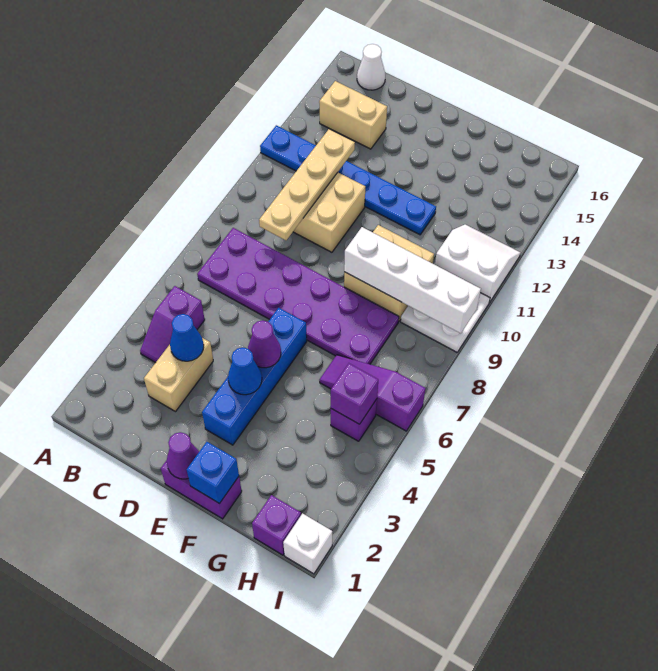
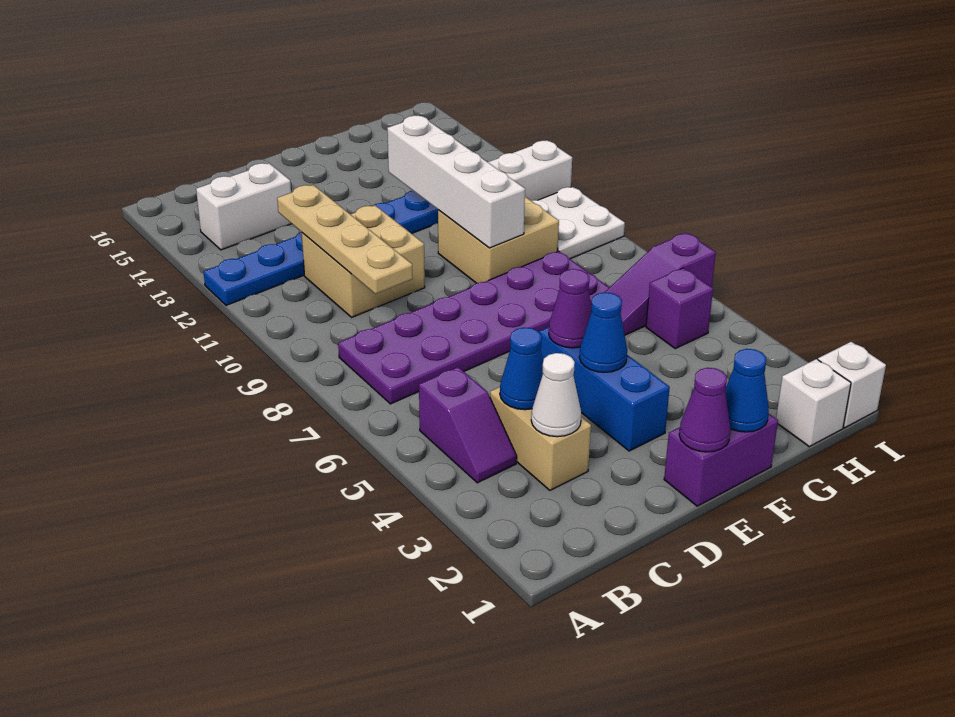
tan 1x2 brick [319,81,387,149] -> white 1x2 brick [196,163,292,250]
white 1x1 cone [357,44,385,90] -> white 1x1 cone moved to [531,353,581,437]
blue 1x4 brick [202,308,307,445] -> blue 1x3 brick [539,327,670,451]
blue 1x1 brick [186,442,239,504] -> blue 1x1 cone [725,349,769,432]
white 1x4 brick [344,227,481,333] -> white 1x4 brick turned to [387,116,525,248]
purple 1x1 brick [252,495,301,555] -> white 1x1 brick [776,359,851,447]
purple 1x1 brick [331,364,378,424] -> none

